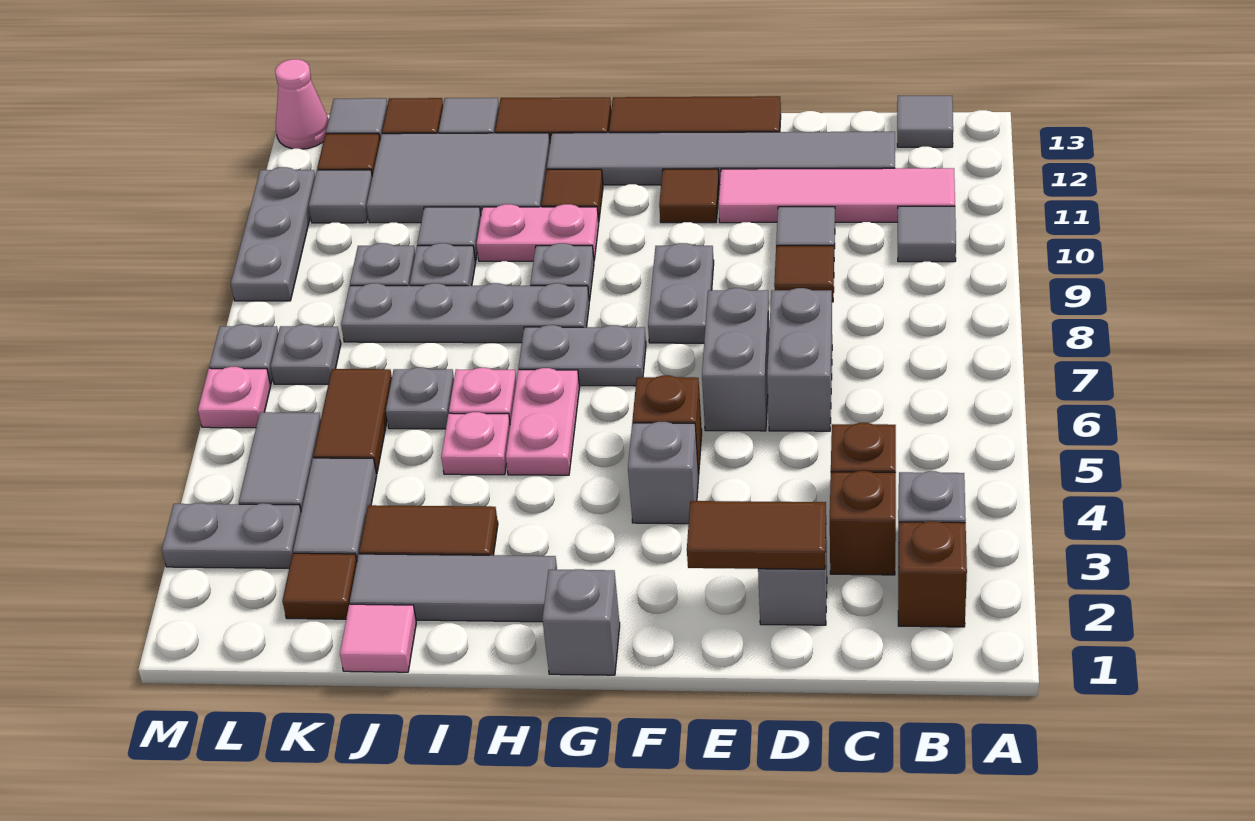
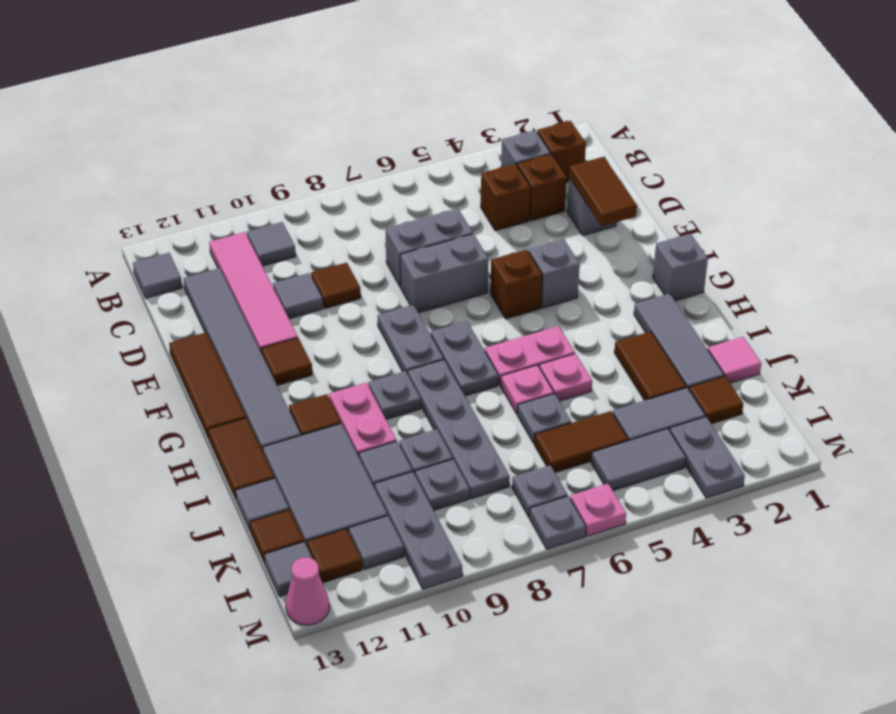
grey 1x2 plate [648,243,714,343] -> grey 1x2 plate turned to [377,305,444,374]
grey 1x3 plate [231,167,315,301] -> grey 1x3 plate turned to [374,472,462,589]

